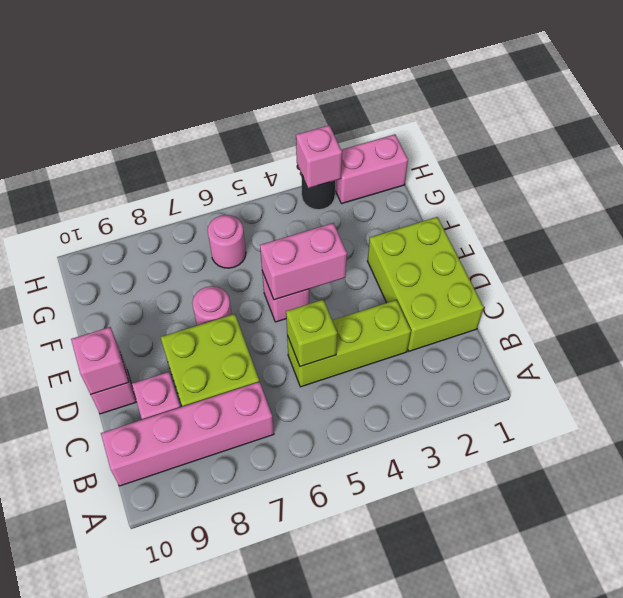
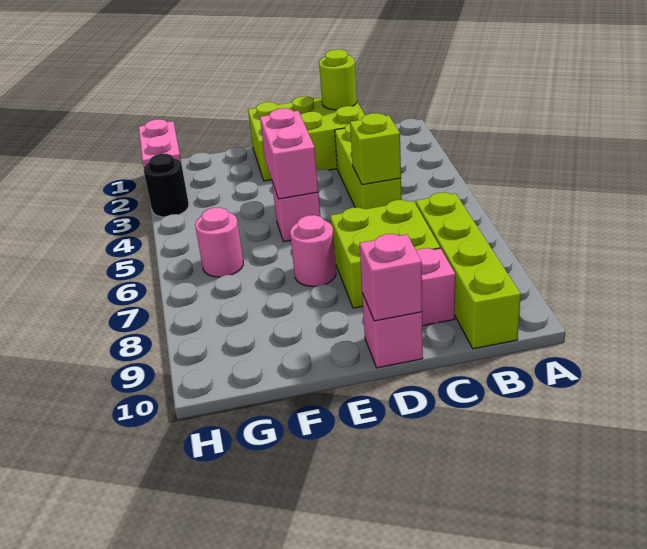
pink 1x4 brick [101,382,274,486] -> lime 1x4 brick [416,192,521,349]
none -> lime 1x1 round brick [319,49,357,110]
pink 1x1 brick [296,125,342,188] -> none

